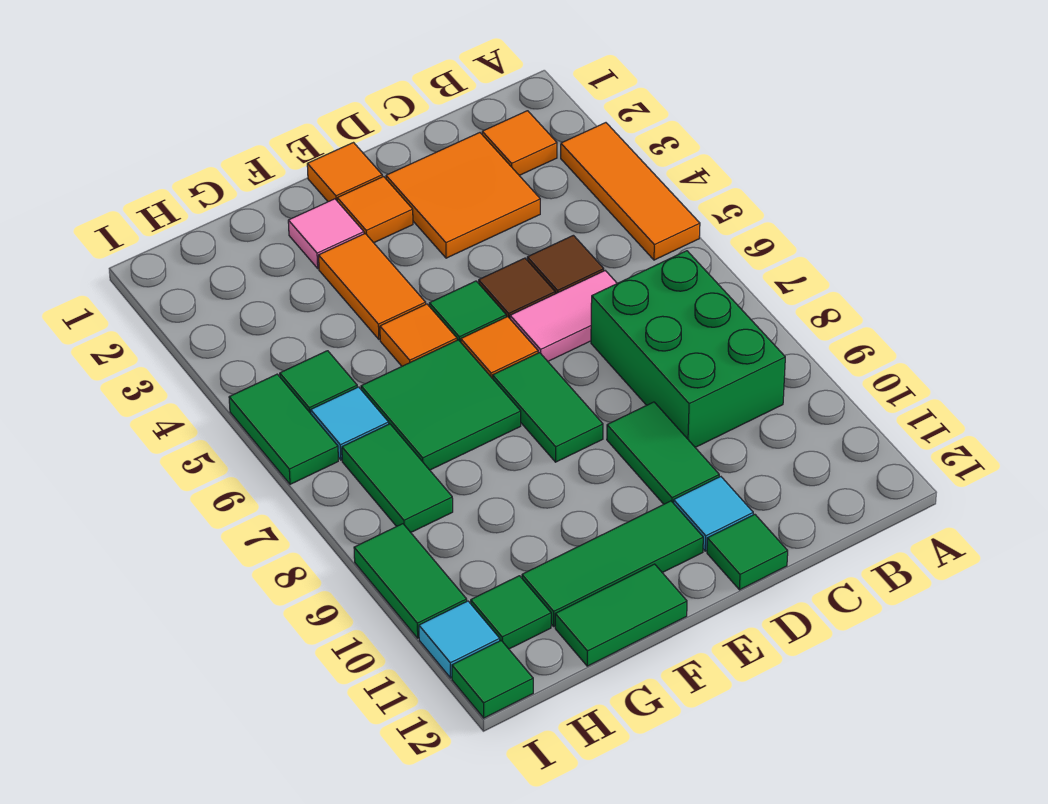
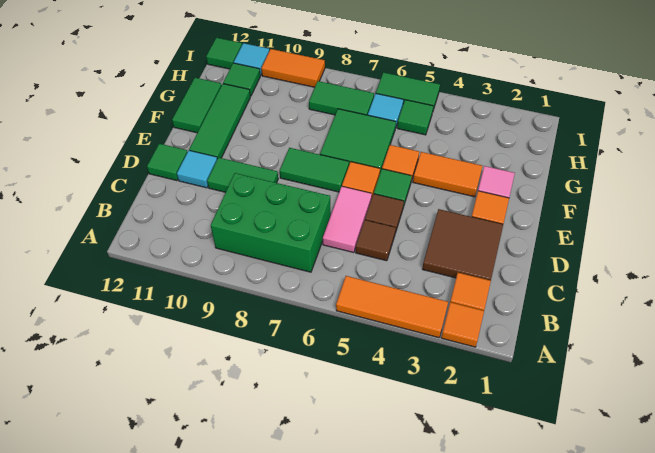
orange 2x2 tile [386,133,540,258] -> brown 2x2 tile [422,209,503,281]
orange 1x1 tile [307,143,382,202] -> orange 1x1 tile moved to [441,302,484,347]
green 1x2 tile [354,524,467,638] -> orange 1x2 tile [261,49,325,87]

